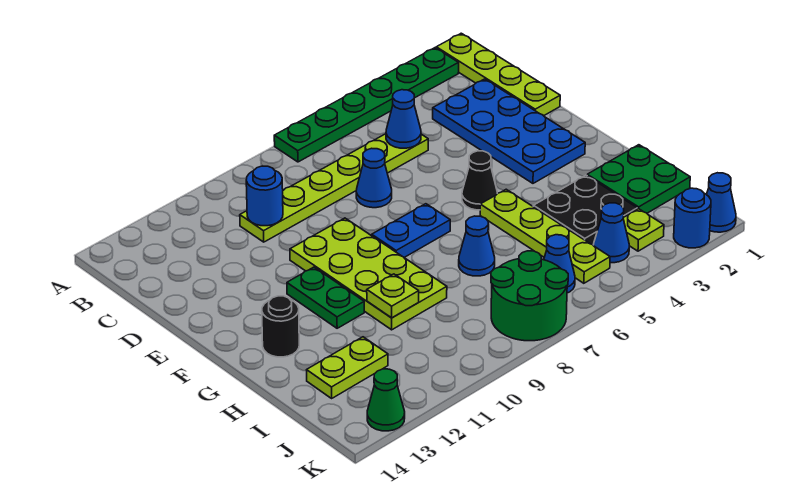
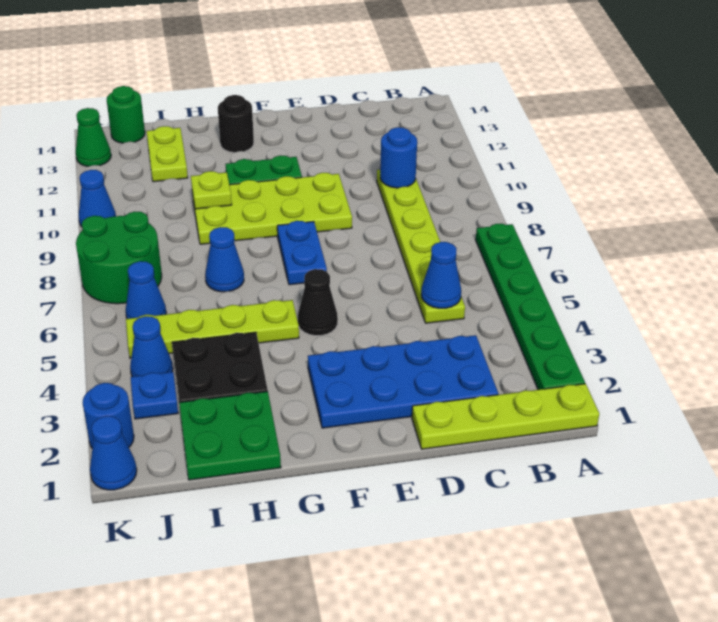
blue 1x1 cone [356,148,392,208] -> blue 1x1 cone moved to [79,170,116,227]
lime 1x1 plate [623,209,664,251] -> blue 1x1 plate [131,372,178,419]
none -> green 1x1 round brick [107,86,145,143]

